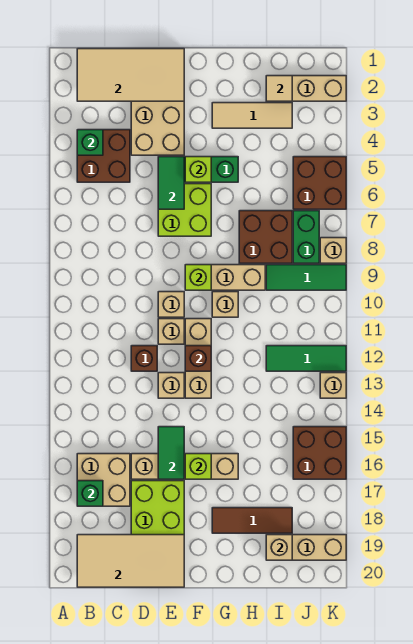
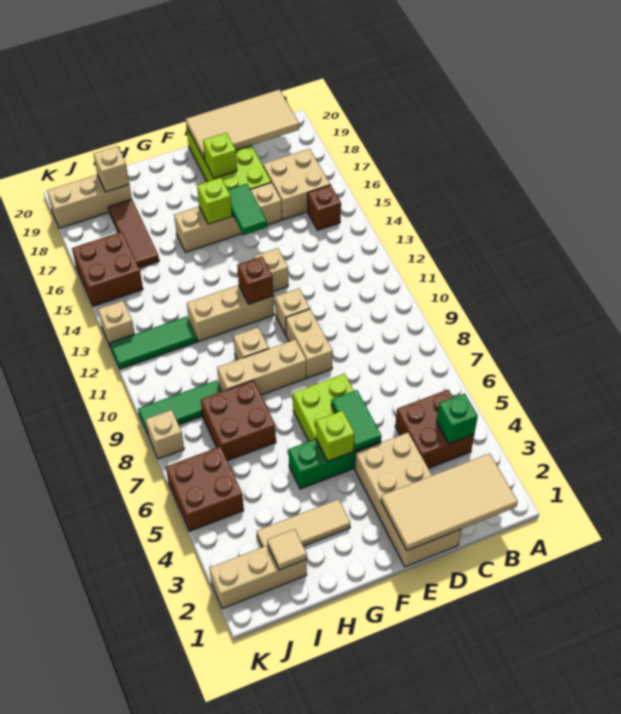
green 1x1 brick [77,481,103,506] -> none
brown 1x1 brick [131,346,157,371] -> brown 1x1 brick moved to [308,185,341,230]
tan 1x1 brick [158,292,184,317] -> tan 1x2 brick [286,309,333,378]
lime 1x1 brick [185,265,211,290] -> lime 1x1 brick moved to [203,133,237,178]
tan 1x3 brick [185,319,211,398] -> tan 1x3 brick turned to [187,285,274,341]
brown 1x3 tile [212,508,292,533] -> brown 1x3 tile turned to [109,199,159,268]
green 1x2 brick [293,211,319,263] -> none

